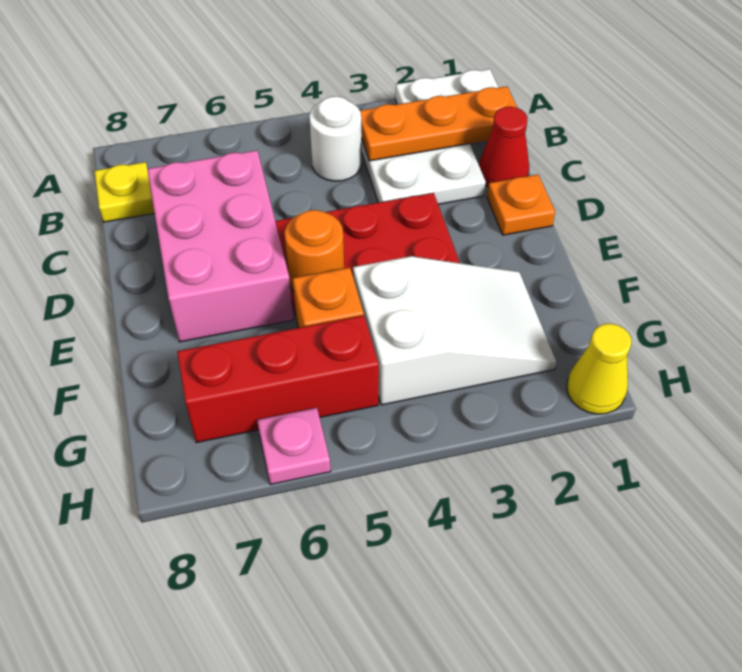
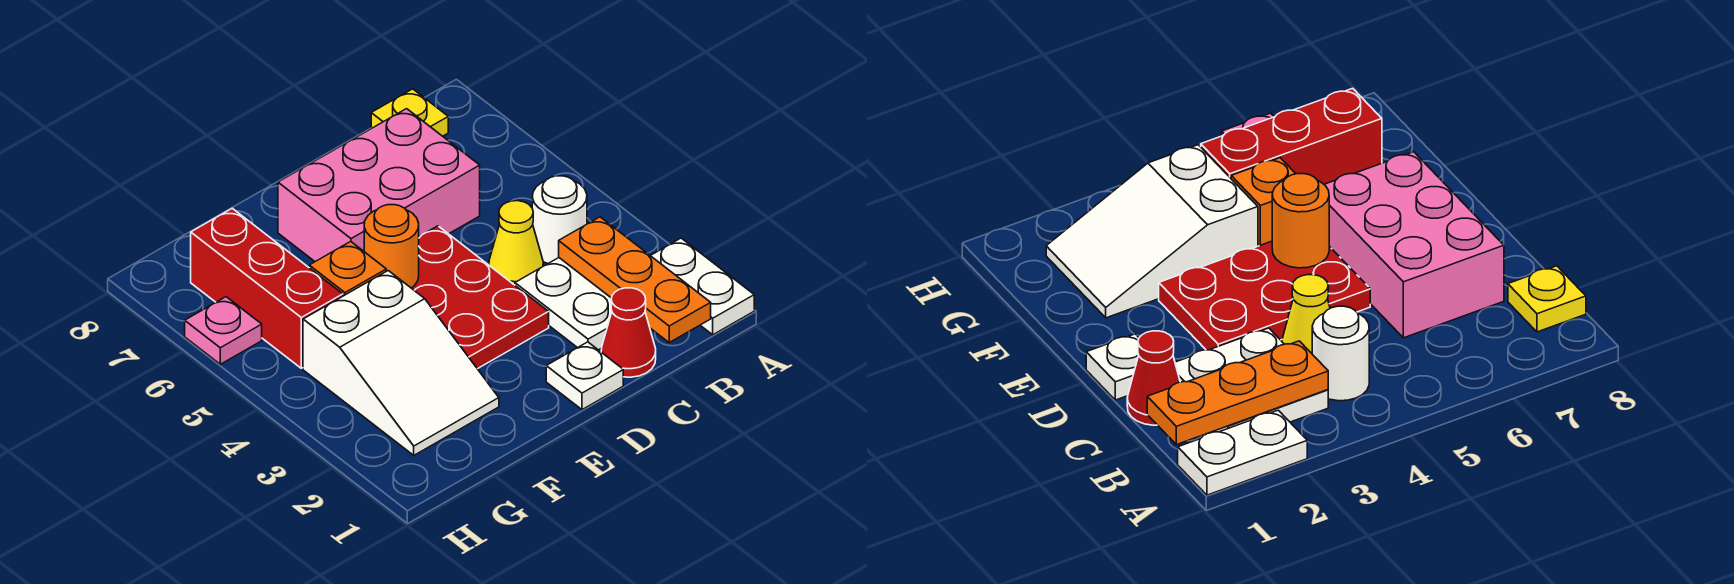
orange 1x1 plate [487,174,555,235] -> white 1x1 plate [546,342,623,410]
yellow 1x1 cone [567,324,631,414] -> yellow 1x1 cone moved to [489,201,543,285]

